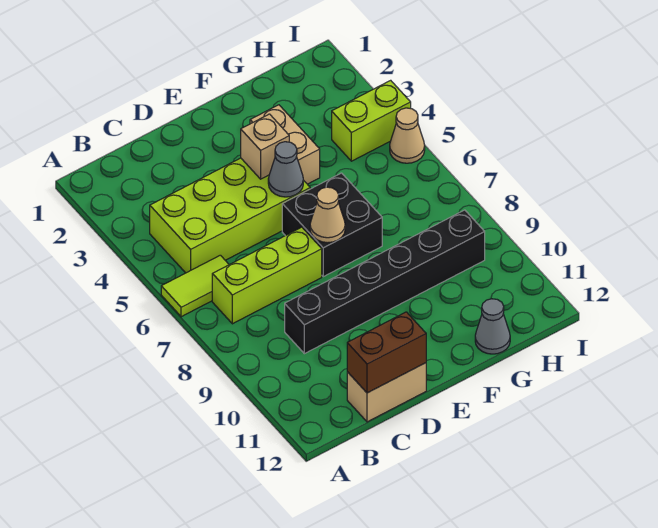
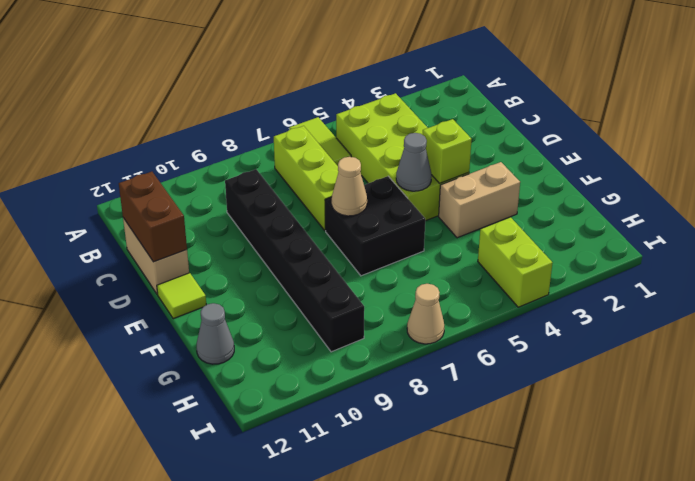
tan 1x1 brick [241,114,289,179] -> lime 1x1 brick [422,119,472,184]
none -> lime 1x1 tile [157,273,206,319]
tan 1x1 cone [390,108,425,163] -> tan 1x1 cone moved to [407,284,444,344]

